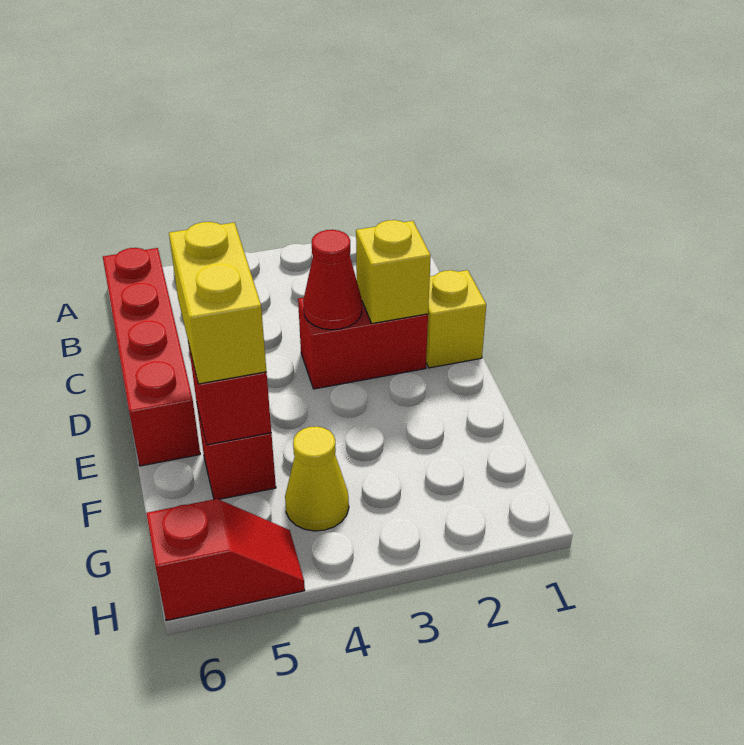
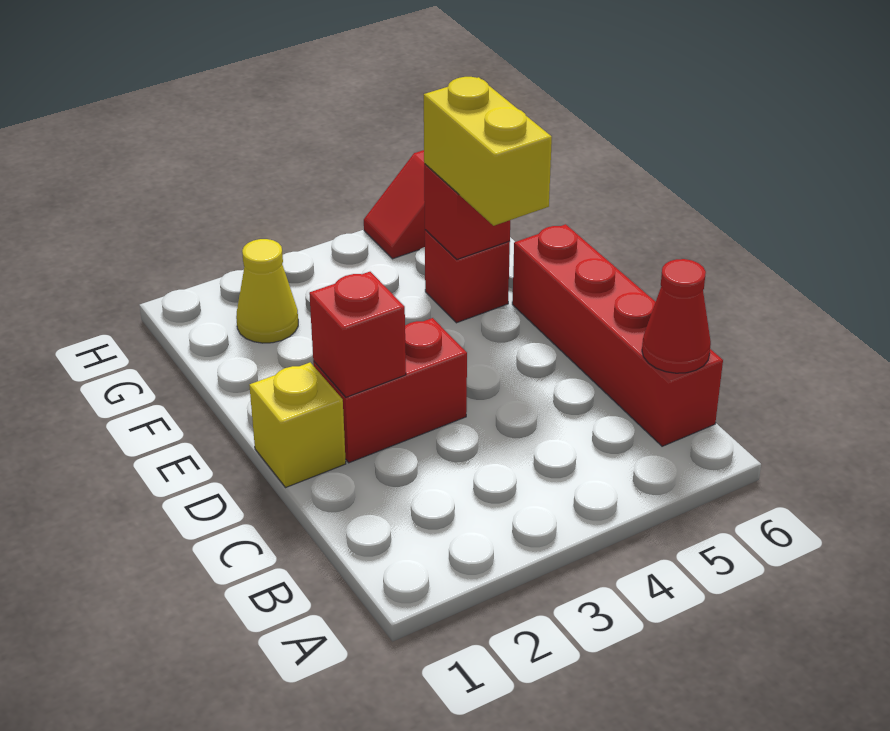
yellow 1x1 brick [356,220,431,324] -> red 1x1 brick [309,272,406,397]
red 1x1 cone [303,230,362,330] -> red 1x1 cone moved to [642,259,711,373]
yellow 1x1 cone [285,426,349,531] -> yellow 1x1 cone moved to [236,239,298,343]

